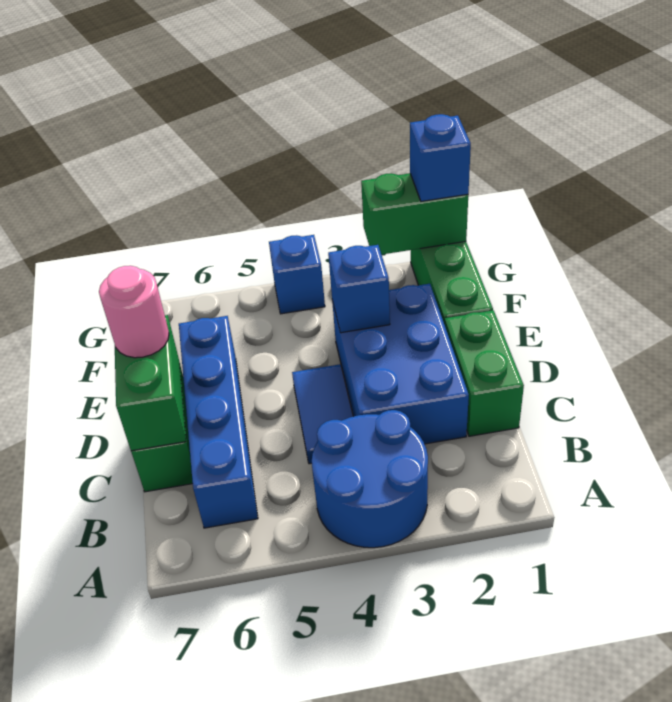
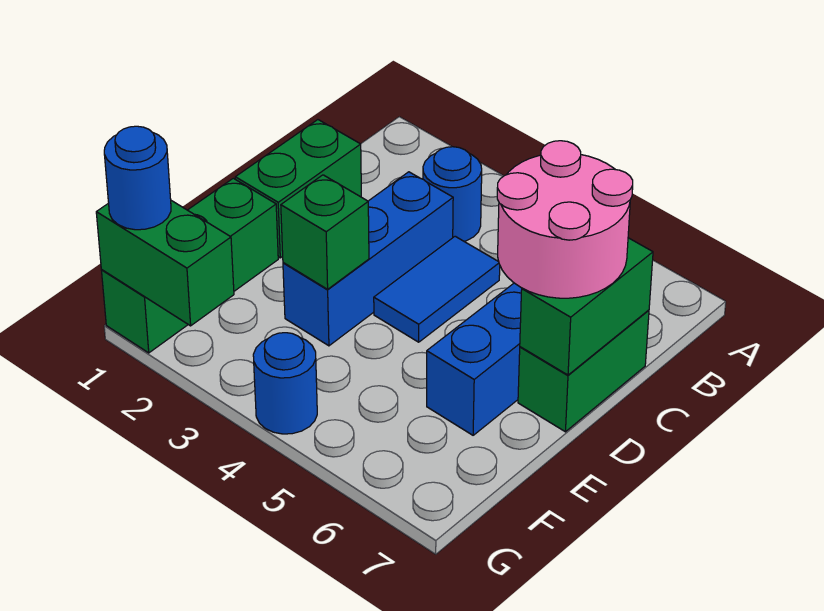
blue 2x2 round brick [312,410,428,548] -> blue 1x1 round brick [423,147,482,241]
blue 2x3 brick [332,284,469,444] -> blue 1x3 brick [283,172,453,346]
pink 1x1 round brick [99,266,169,358] -> pink 2x2 round brick [497,141,633,298]
blue 1x1 brick [328,245,390,333] -> green 1x1 brick [281,175,369,289]
blue 1x1 brick [410,114,471,201] -> blue 1x1 round brick [104,126,171,230]
blue 1x1 brick [269,235,325,314] -> blue 1x1 round brick [253,333,317,434]

